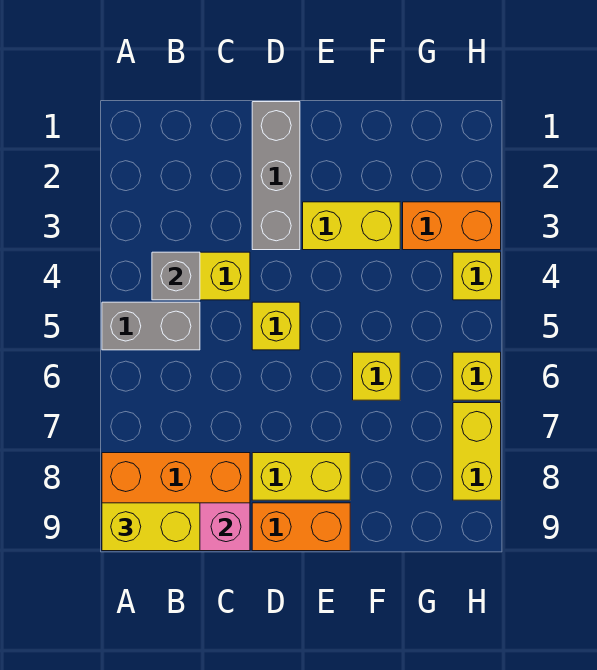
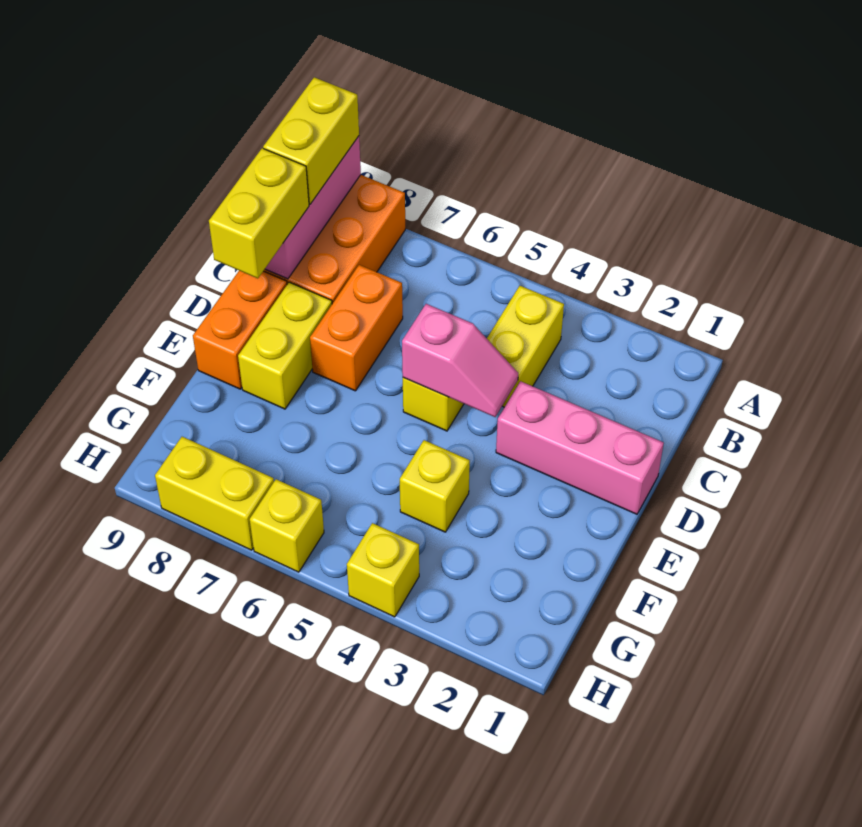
grey 1x2 brick [102,302,200,350] -> none
grey 1x1 brick [152,252,200,300] -> none
grey 1x3 brick [252,102,300,250] -> pink 1x3 brick [496,381,664,514]
none -> pink 1x2 slope [402,304,518,417]
yellow 1x2 brick [303,202,400,250] -> yellow 1x2 brick moved to [209,148,309,278]
yellow 1x1 brick [353,352,400,400] -> yellow 1x1 brick moved to [400,440,470,532]
orange 1x2 brick [403,202,501,250] -> orange 1x2 brick moved to [310,265,403,391]

